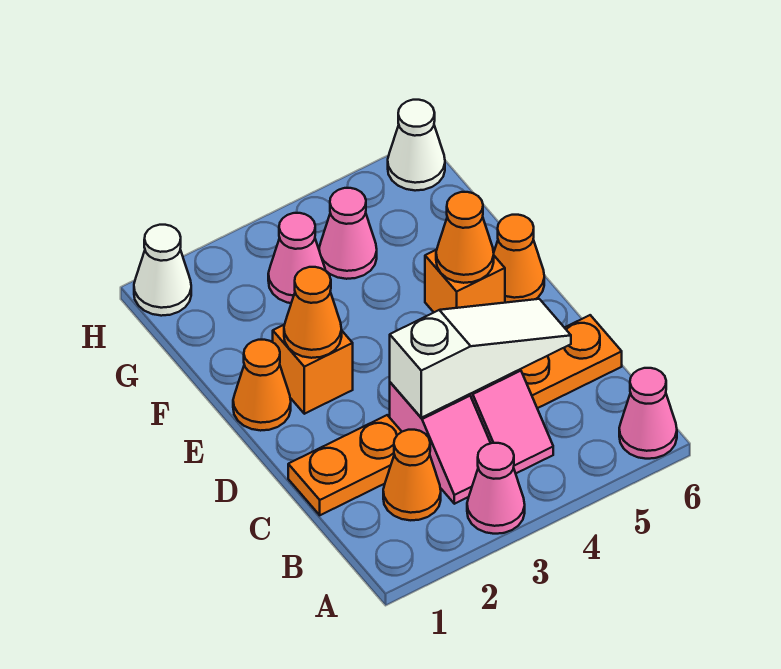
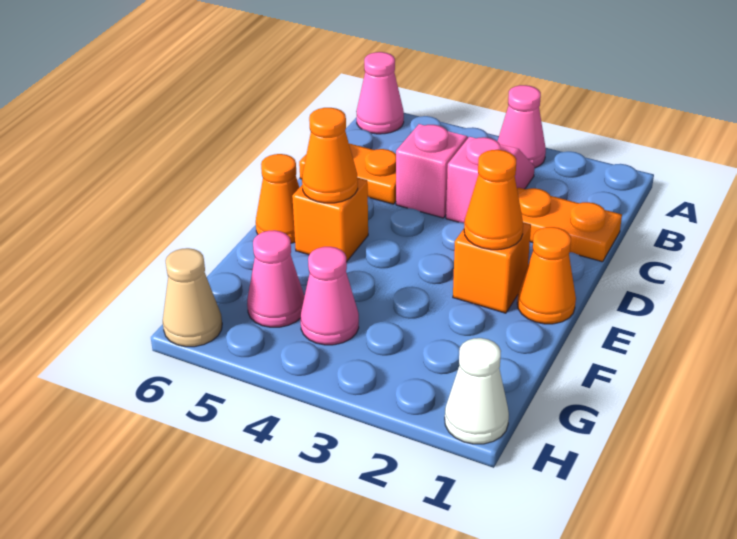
orange 1x1 cone [383,430,441,520] -> none
white 1x3 slope [390,299,571,418] -> none
pink 1x1 cone [268,213,325,303] -> pink 1x1 cone moved to [247,230,304,327]
white 1x1 cone [388,100,445,191] -> tan 1x1 cone [163,248,222,347]

